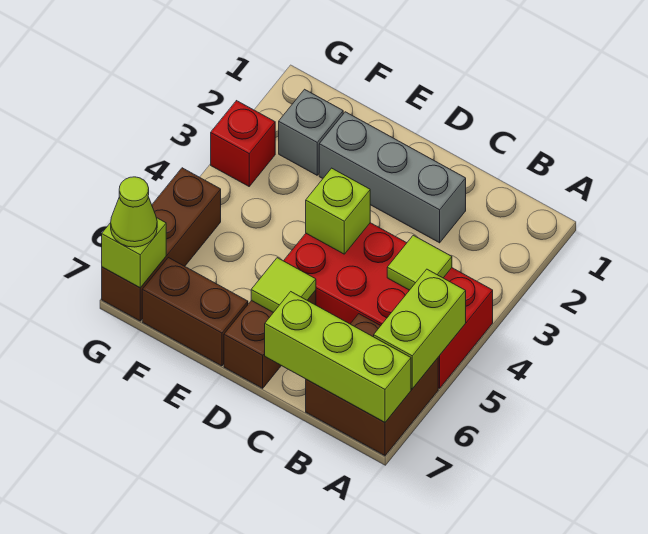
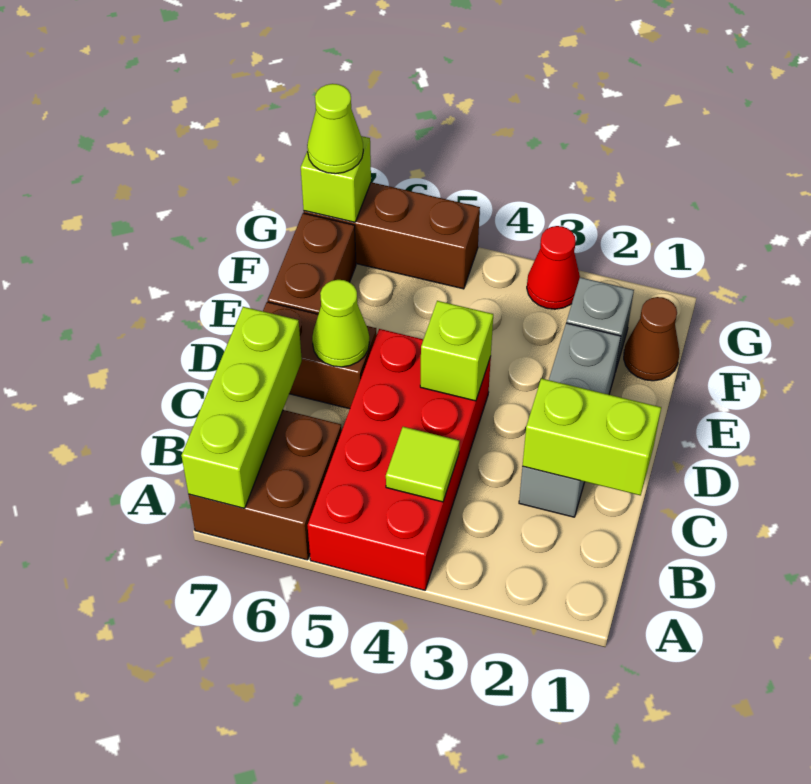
lime 1x2 brick [374,269,466,389] -> lime 1x2 brick moved to [523,378,661,495]
lime 1x1 tile [251,258,316,312] -> lime 1x1 cone [312,280,369,367]
none -> brown 1x1 cone [624,297,679,381]
red 1x1 brick [211,101,275,186] -> red 1x1 cone [527,226,580,309]

